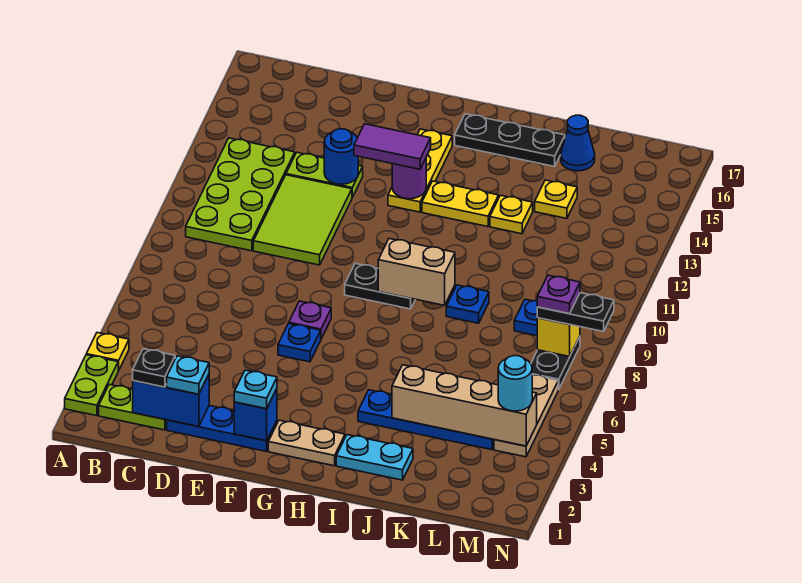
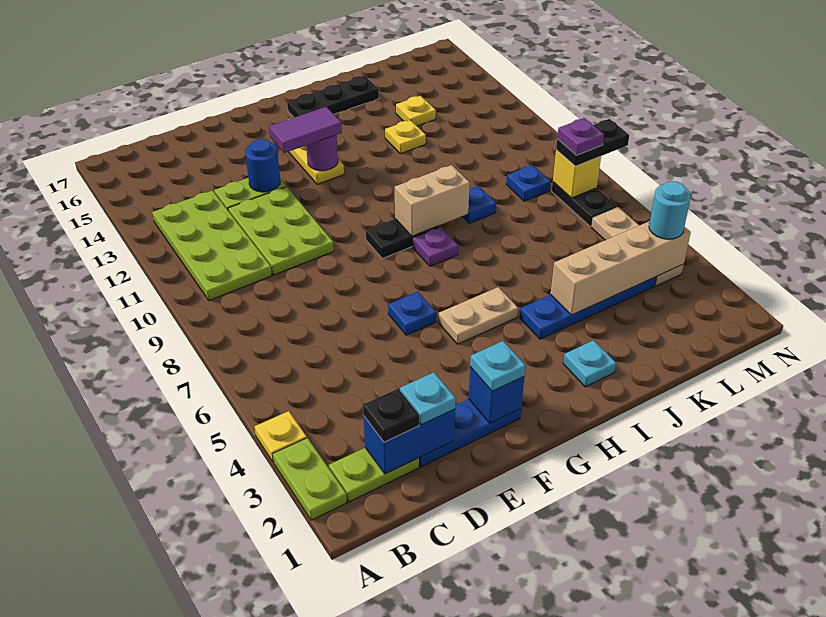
lime 2x3 tile [253,175,352,265] -> lime 2x3 plate [228,187,334,275]
purple 1x1 plate [289,301,331,339] -> purple 1x1 plate moved to [413,227,458,266]
tan 1x2 plate [268,420,345,466] -> tan 1x2 plate moved to [438,287,518,344]
yellow 1x2 plate [422,181,499,227] -> none
cyan 1x2 plate [336,435,413,480] -> cyan 1x1 plate [563,340,616,387]
blue 1x1 cone [561,115,595,171] -> none

